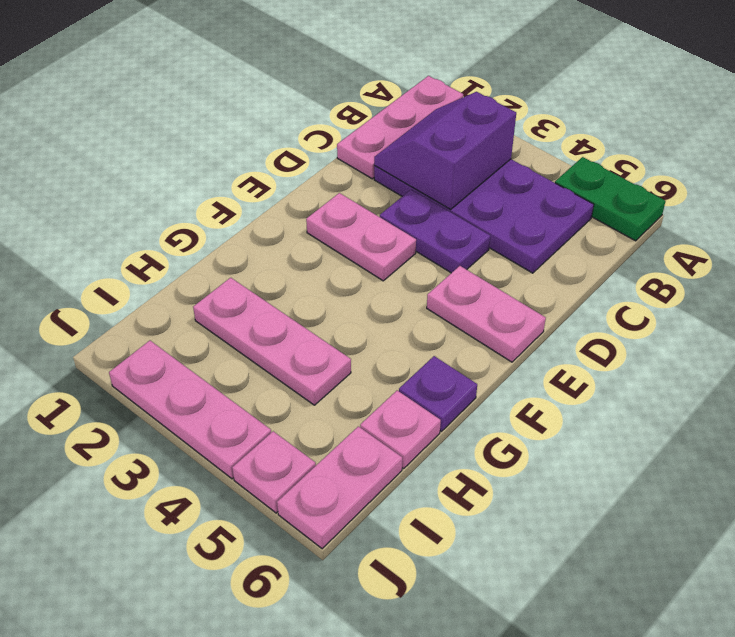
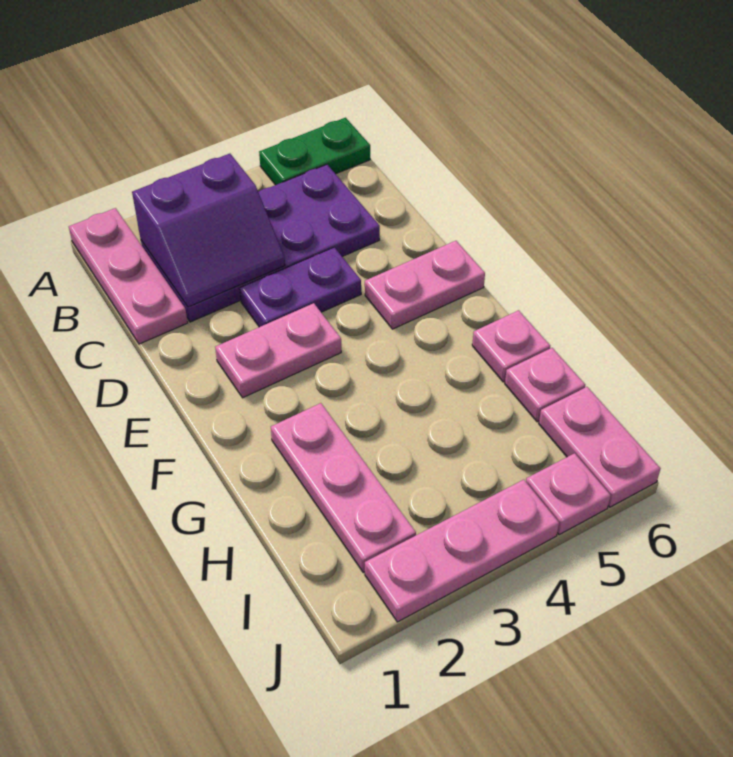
purple 2x2 slope [374,92,516,210] -> purple 2x2 slope turned to [132,154,285,307]
purple 1x1 plate [399,356,477,431] -> pink 1x1 plate [472,310,550,382]
pink 1x3 plate [193,278,351,405] -> pink 1x3 plate turned to [271,403,416,572]

